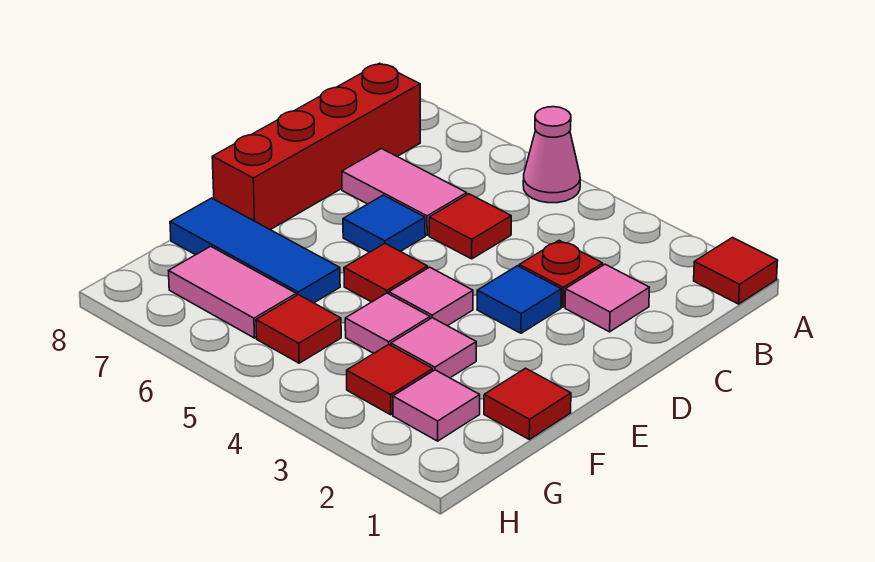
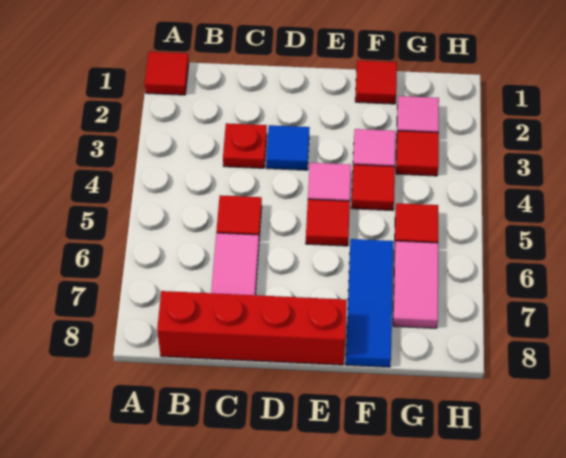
pink 1x1 cone [523,107,580,203] -> none
pink 1x1 tile [565,264,649,332] -> none
blue 1x1 tile [343,195,425,252] -> none
pink 1x1 tile [345,293,430,353] -> red 1x1 tile [351,165,395,211]

